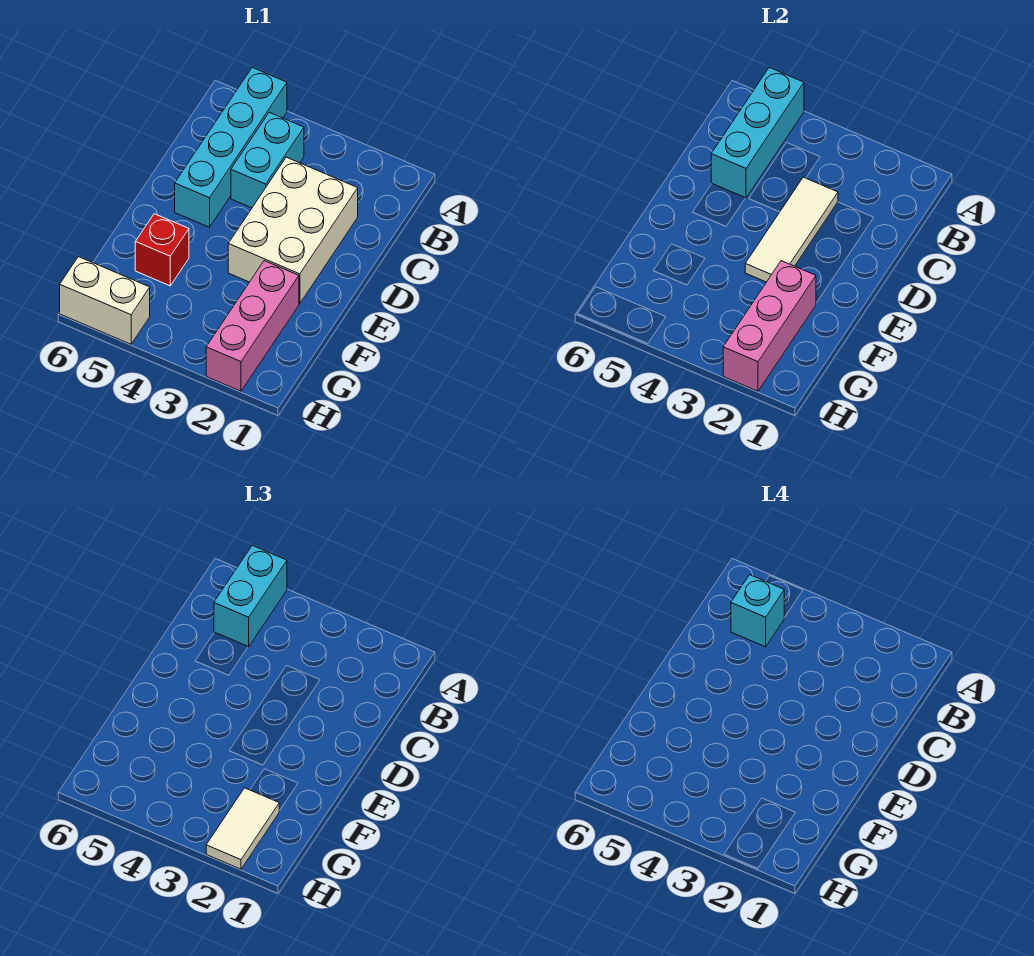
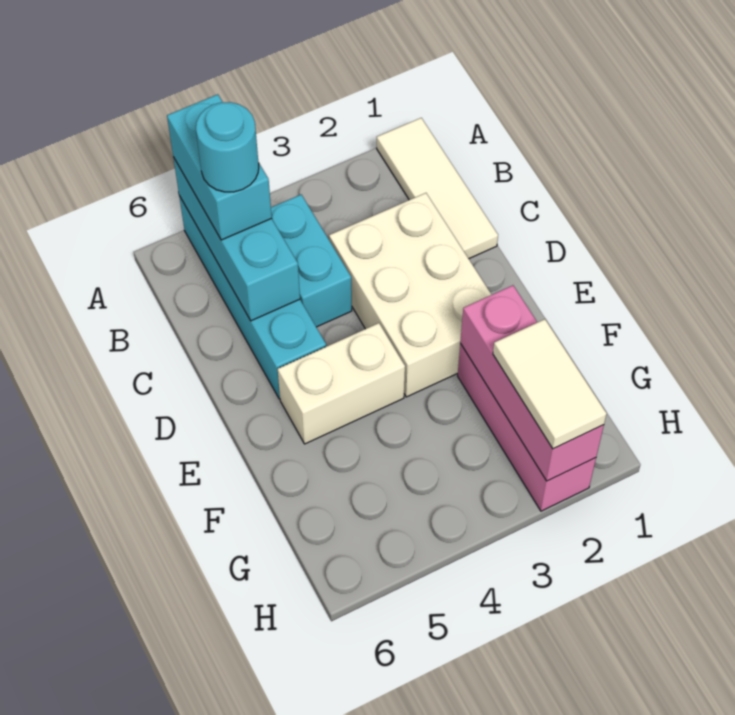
cyan 1x1 brick [731,575,785,647] -> cyan 1x1 round brick [196,102,259,192]
white 1x3 tile [745,177,838,282] -> white 1x3 tile moved to [377,118,498,259]
red 1x1 brick [135,214,189,286] -> none
white 1x2 brick [60,257,150,344] -> white 1x2 brick moved to [278,323,405,444]

